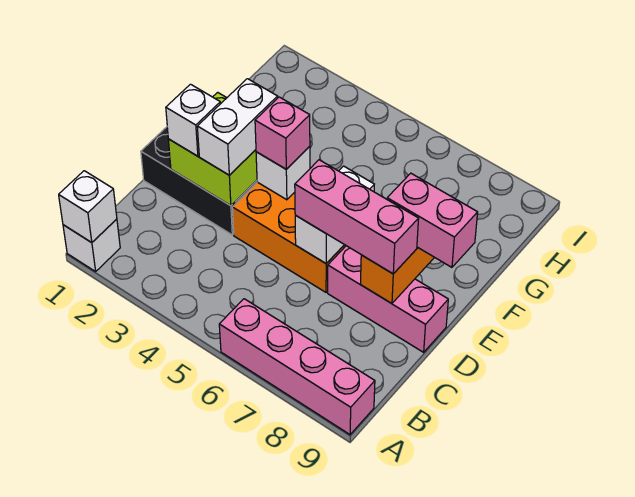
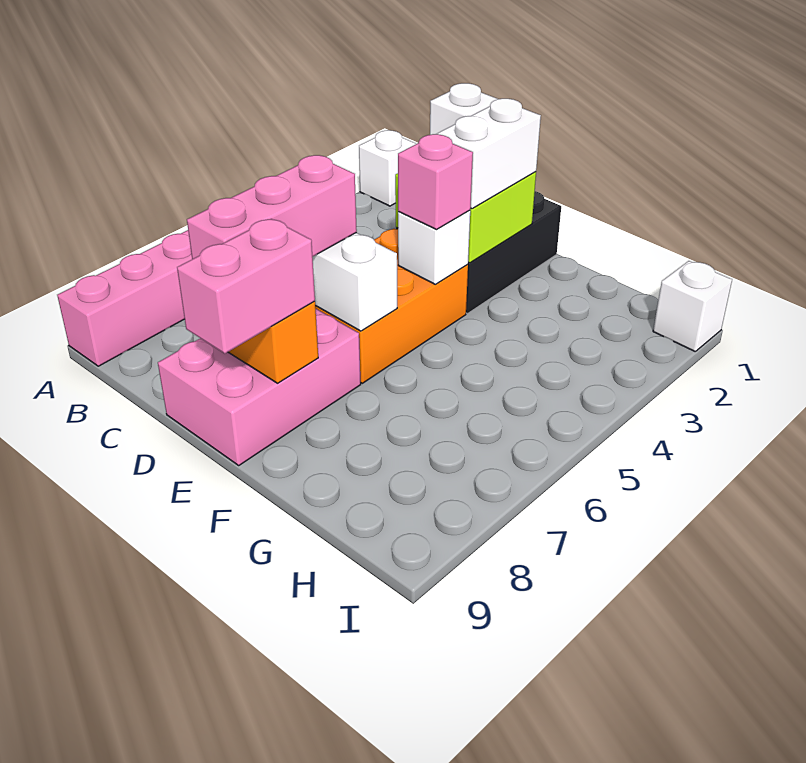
white 1x1 brick [59,171,117,243] -> white 1x1 brick moved to [653,261,732,351]
white 1x2 brick [197,79,278,175] -> white 1x2 brick turned to [437,99,541,209]
pink 1x3 brick [328,246,448,352] -> pink 2x3 brick [158,309,361,465]

